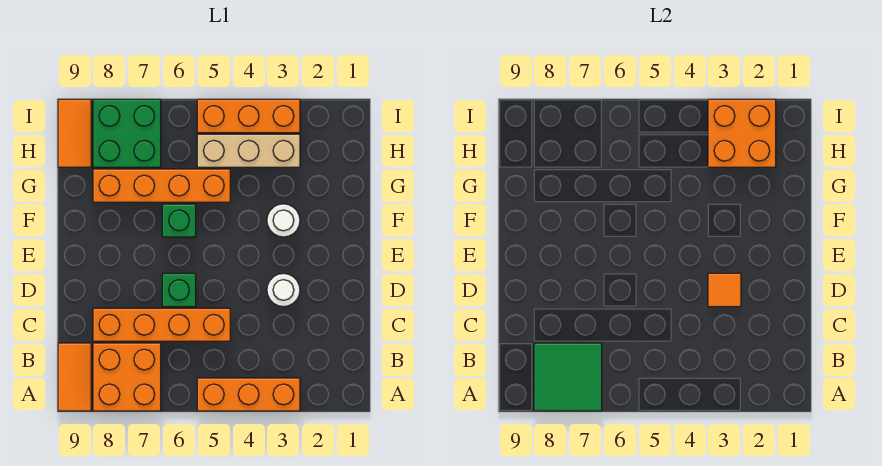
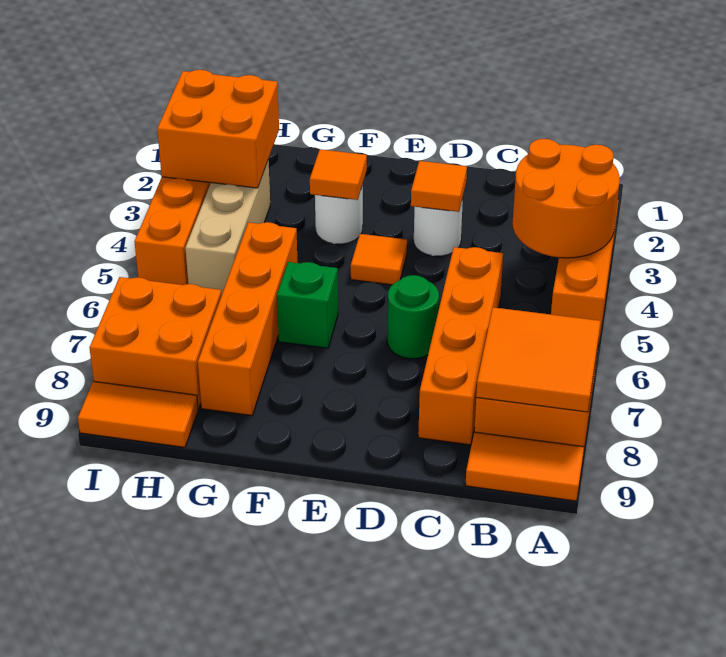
none -> orange 2x2 round brick [512,139,620,258]
green 2x2 tile [534,343,602,411] -> orange 2x2 tile [476,307,601,412]
green 1x1 brick [162,273,196,307] -> green 1x1 round brick [387,275,439,359]
none -> orange 1x1 tile [351,234,407,285]
none -> orange 1x1 tile [310,149,367,200]
green 2x2 brick [93,99,161,167] -> orange 2x2 brick [89,277,222,408]

